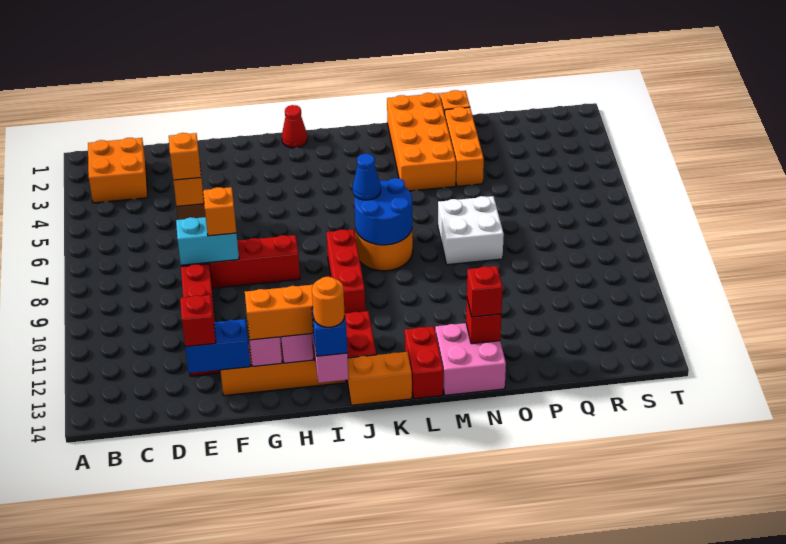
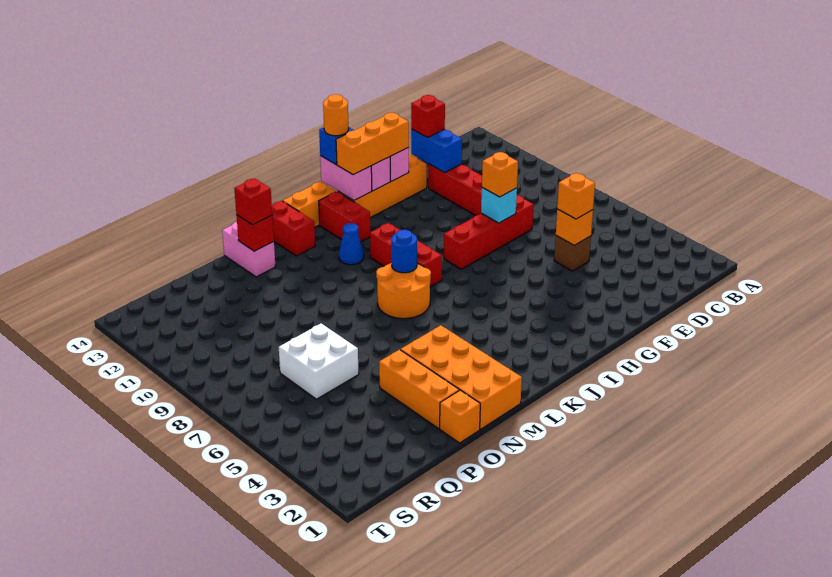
orange 2x2 brick [88,138,148,203] -> none
cyan 1x2 brick [176,217,239,265] -> cyan 1x1 brick [481,188,517,223]
blue 1x2 brick [185,319,250,373] -> blue 1x2 brick turned to [411,129,462,173]
red 1x1 cone [282,105,308,148] -> none
blue 2x2 round brick [354,178,412,245] -> blue 1x1 round brick [391,230,417,273]
blue 1x1 cone [353,154,381,200] -> blue 1x1 cone moved to [339,223,364,265]
pink 2x2 brick [435,323,506,395] -> pink 1x2 brick [222,222,276,277]
white 2x2 brick [438,196,504,265] -> white 2x2 brick moved to [279,323,359,399]

